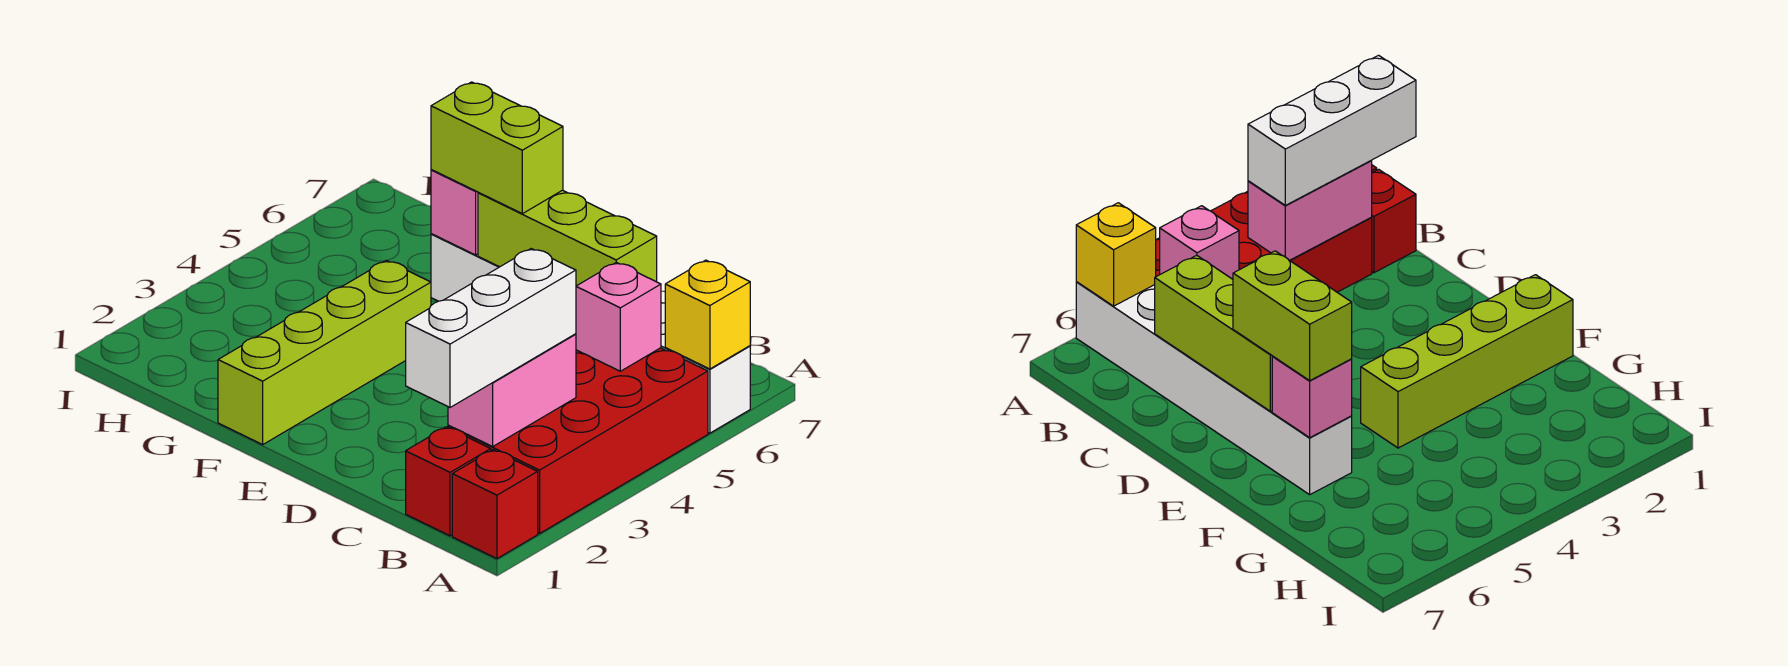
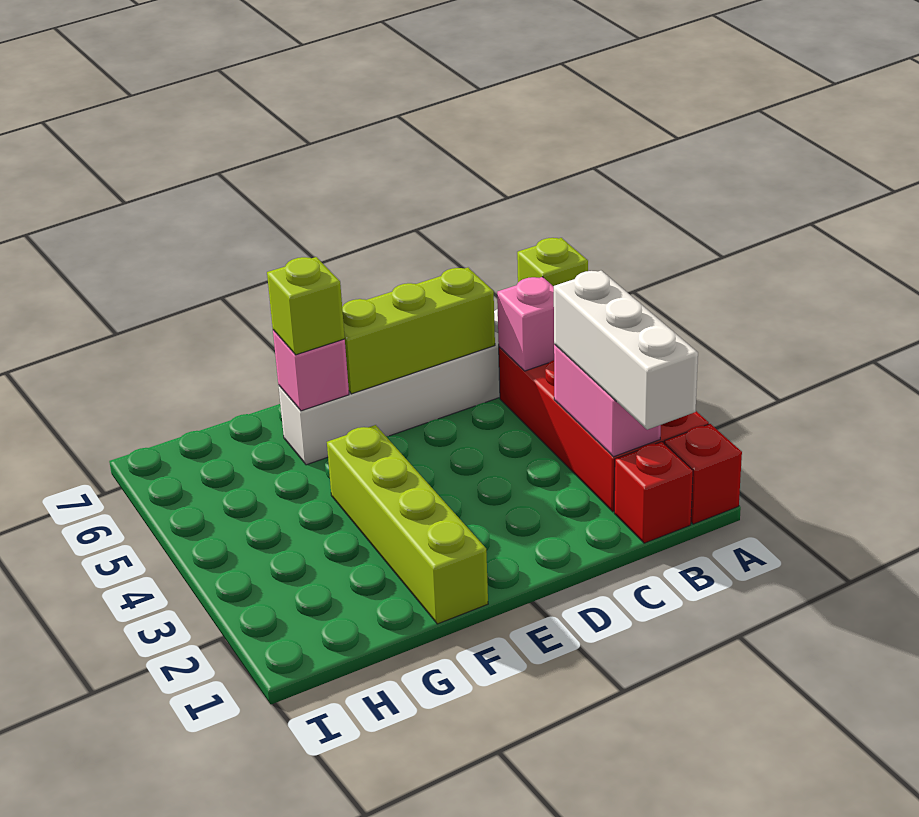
yellow 1x1 brick [665,260,750,369] -> lime 1x1 brick [517,238,588,286]
lime 1x2 brick [431,82,563,214] -> lime 1x1 brick [267,257,345,355]

